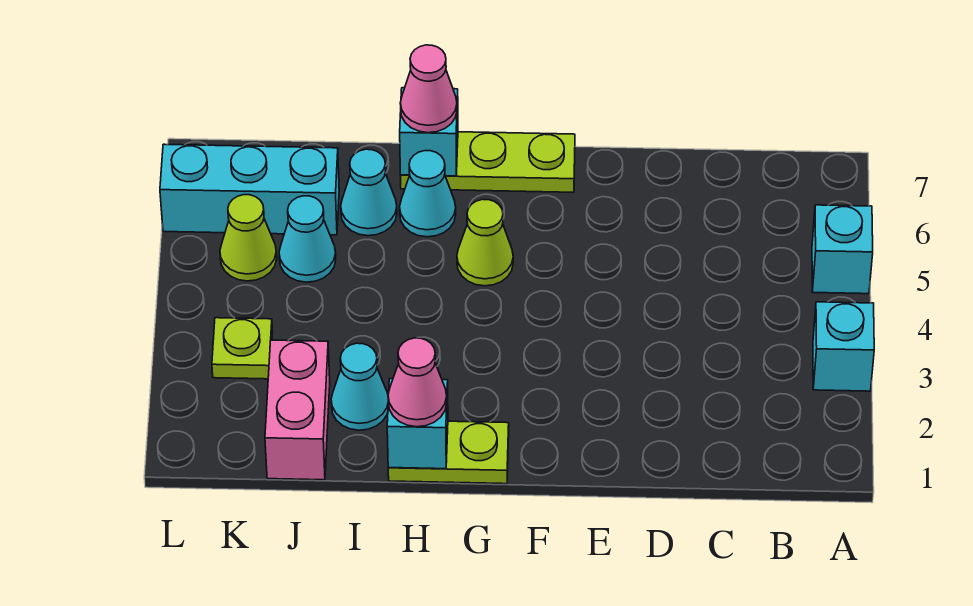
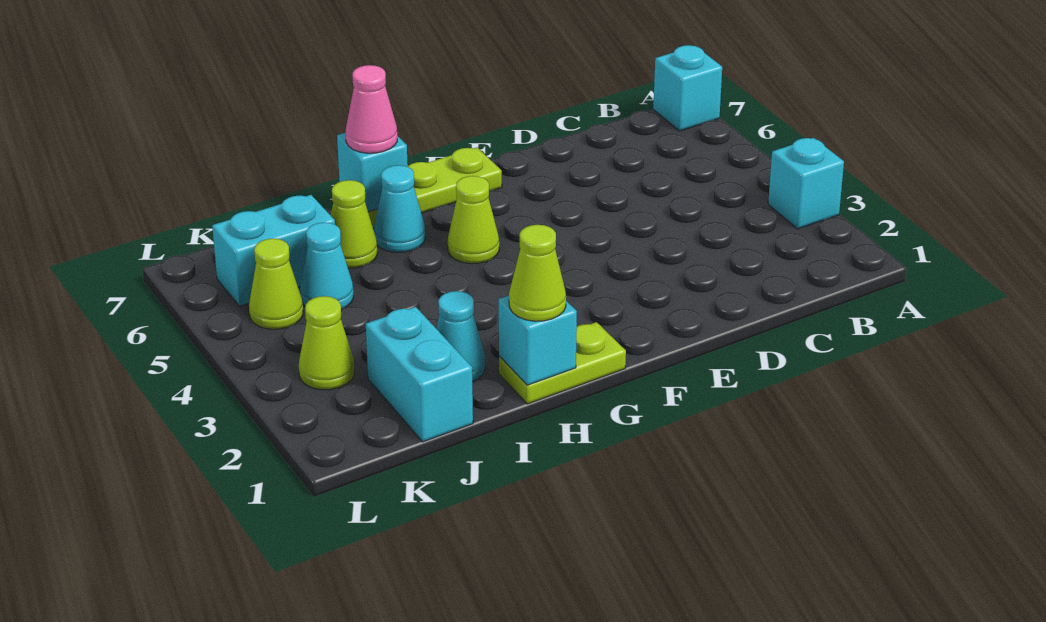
cyan 1x1 brick [812,205,873,294] -> cyan 1x1 brick moved to [653,45,722,131]
pink 1x1 cone [388,338,447,427] -> lime 1x1 cone [509,225,566,321]
cyan 1x1 cone [341,149,397,236] -> lime 1x1 cone [331,180,377,268]
pink 1x2 brick [265,340,330,480] -> cyan 1x2 brick [366,307,473,442]
cyan 1x3 brick [160,144,339,235] -> cyan 1x2 brick [212,195,335,306]
lime 1x1 plate [212,318,273,379] -> lime 1x1 cone [299,296,354,390]

